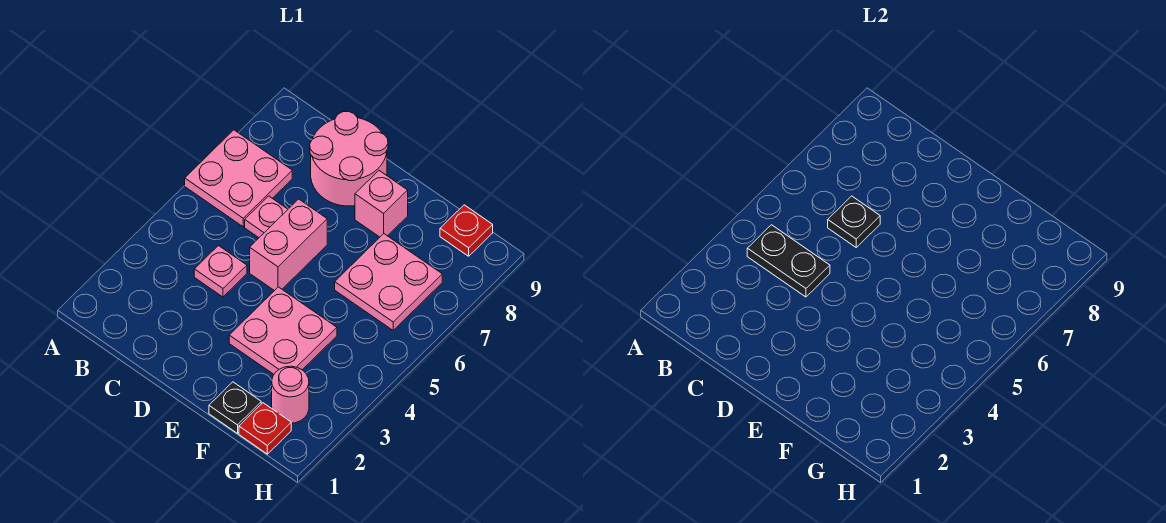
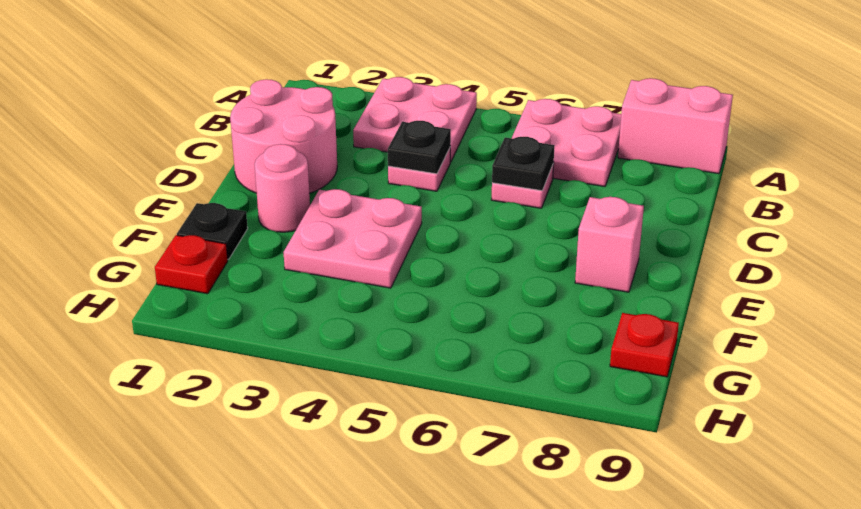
black 1x2 plate [747,225,830,297] -> black 1x1 plate [388,121,451,174]
pink 2x2 round brick [310,111,388,206] -> pink 2x2 round brick moved to [230,79,337,193]
pink 1x2 brick [250,199,327,291] -> pink 1x2 brick moved to [618,78,733,174]
pink 2x2 plate [335,234,442,330] -> pink 2x2 plate moved to [353,77,477,162]
pink 1x1 round brick [272,366,309,423] -> pink 1x1 round brick moved to [254,144,310,232]

